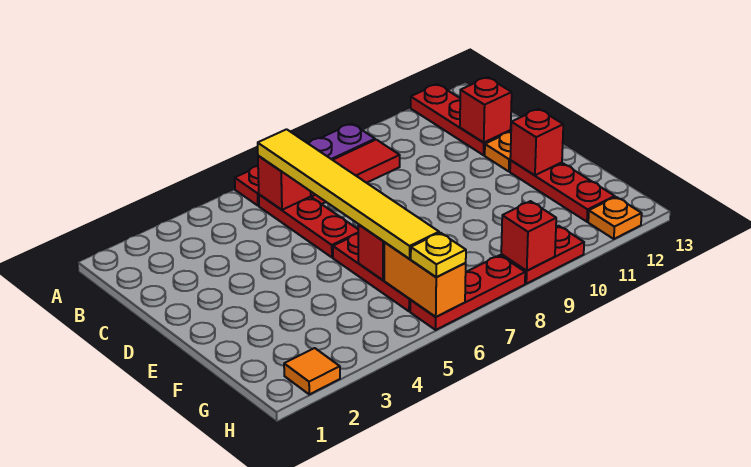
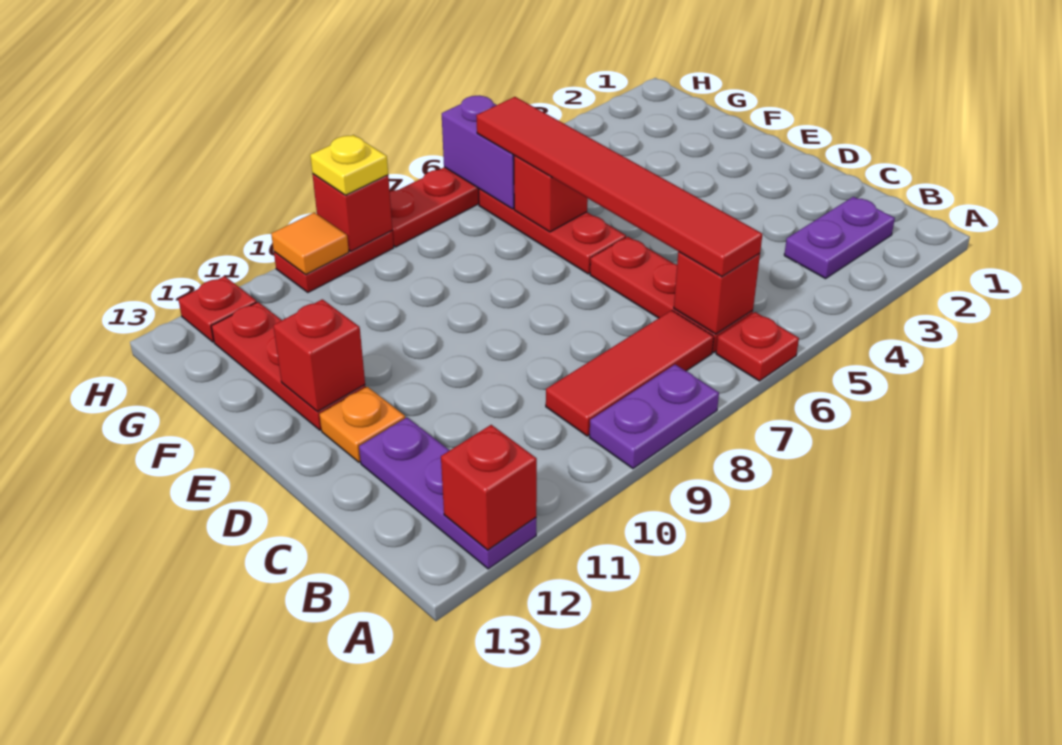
red 1x3 plate [411,84,511,155] -> purple 1x3 plate [359,418,536,569]
none -> purple 1x2 plate [784,197,895,279]
yellow 1x6 tile [258,129,439,259] -> red 1x6 tile [476,97,762,277]
red 1x1 brick [460,77,512,143] -> red 1x1 brick moved to [441,425,537,550]
orange 1x2 brick [384,242,466,317] -> purple 1x2 brick [442,95,514,209]
orange 1x1 tile [284,348,340,394] -> orange 1x1 tile moved to [271,212,349,275]
yellow 1x1 plate [411,233,466,277] -> yellow 1x1 plate moved to [310,135,388,195]
orange 1x1 plate [588,197,642,239] -> red 1x1 plate [178,276,257,342]

